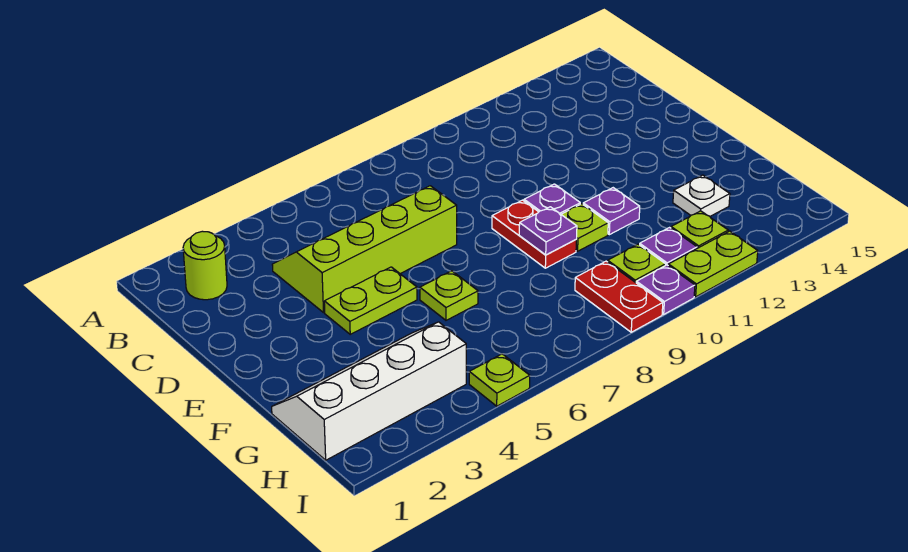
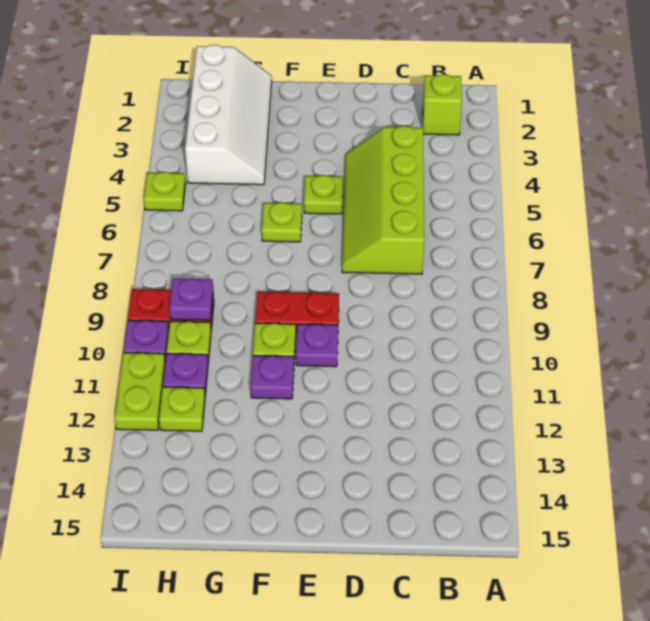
lime 1x1 round brick [183,231,227,300] -> lime 1x1 brick [423,74,462,135]
lime 2x4 slope [272,186,457,313] -> lime 2x4 slope turned to [342,126,424,274]
lime 1x2 plate [324,267,417,334] -> lime 1x1 plate [304,175,343,214]
purple 1x1 plate [519,207,577,255] -> purple 1x1 plate moved to [169,278,213,320]
white 1x1 plate [673,175,730,216] -> none

